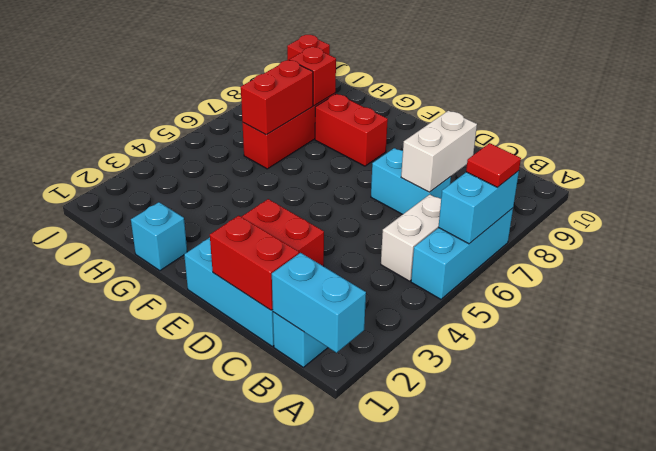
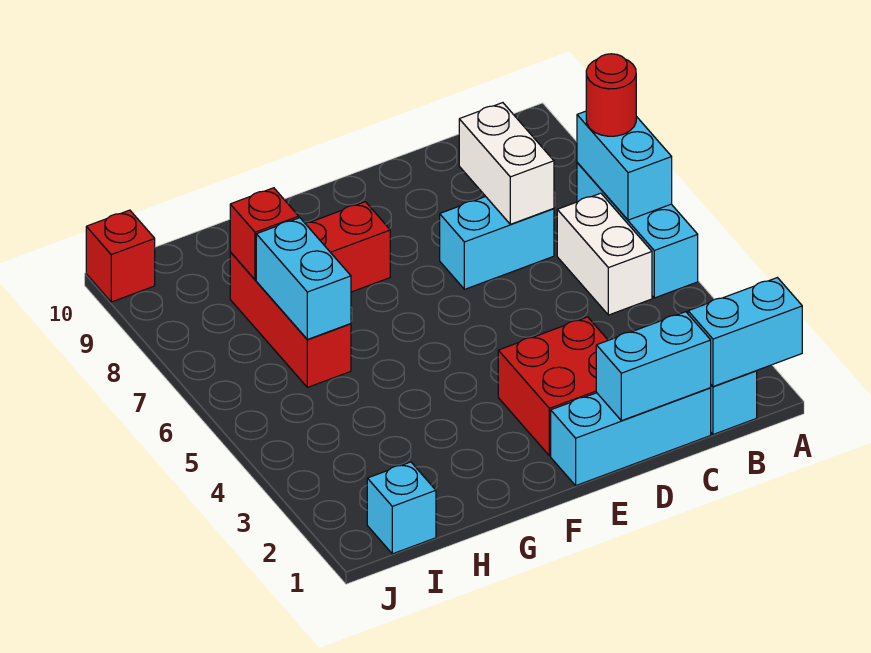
red 1x1 tile [466,143,521,187] -> red 1x1 round brick [586,54,636,136]
red 1x2 brick [210,216,299,310] -> cyan 1x2 brick [596,312,711,421]
cyan 1x1 brick [131,202,187,271] -> cyan 1x1 brick moved to [367,462,436,554]
red 1x2 brick [241,60,313,135] -> cyan 1x2 brick [256,218,351,339]

